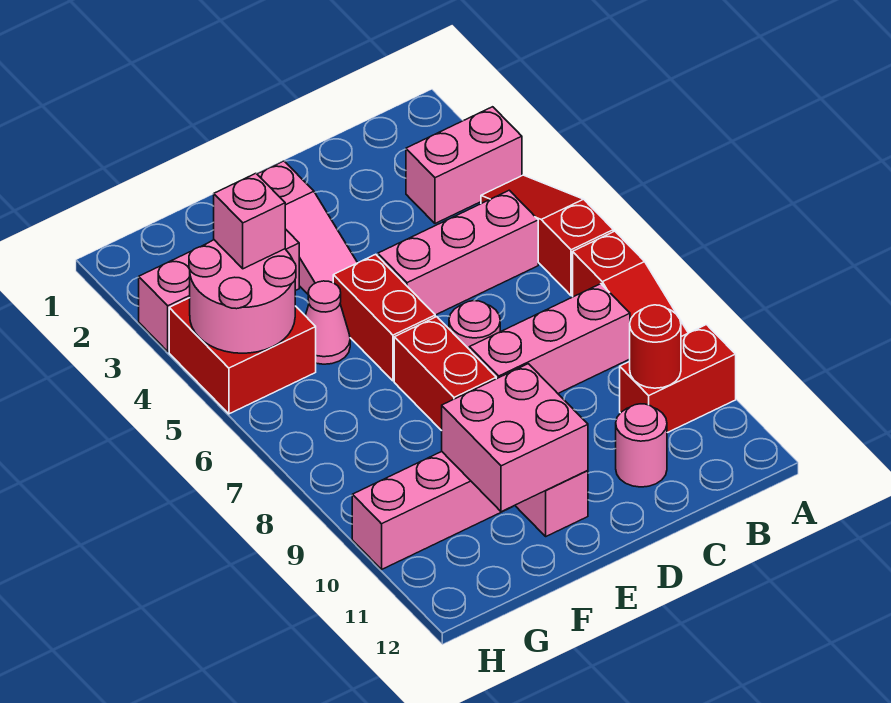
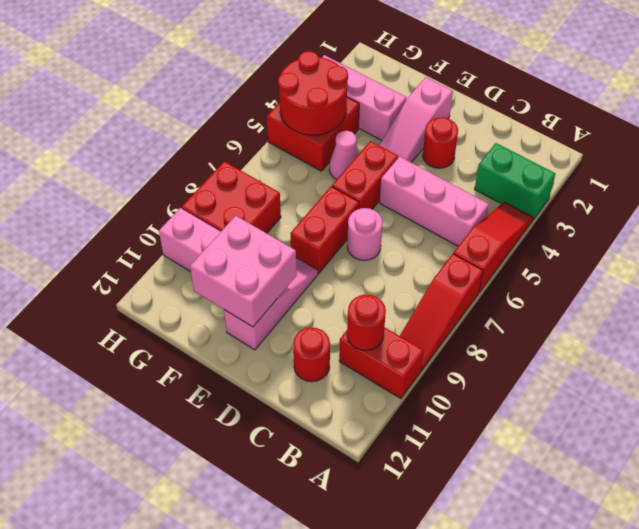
pink 1x2 brick [406,107,522,223] -> green 1x2 brick [475,143,555,220]
pink 1x3 brick [469,284,630,393] -> none
pink 1x1 round brick [616,404,667,487] -> red 1x1 round brick [293,327,330,382]
none -> red 1x1 round brick [423,117,458,168]
pink 2x2 round brick [189,240,296,353] -> red 2x2 round brick [278,51,348,135]
pink 1x1 brick [214,173,285,269] -> none
none -> red 2x2 brick [182,161,281,233]

